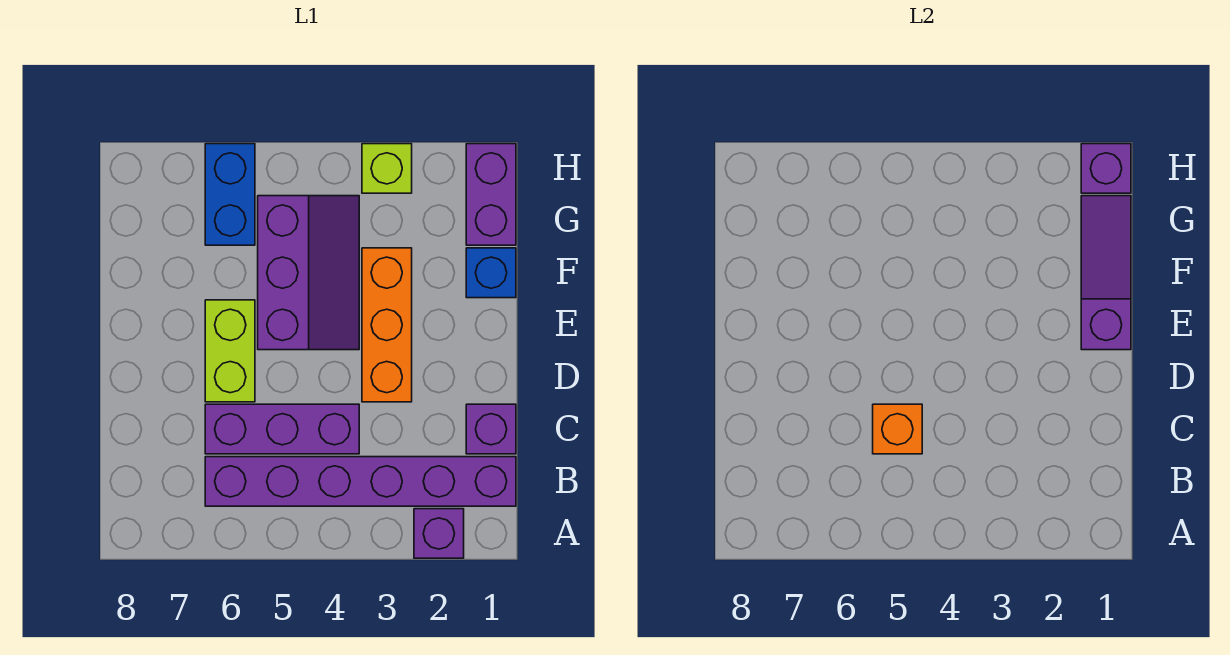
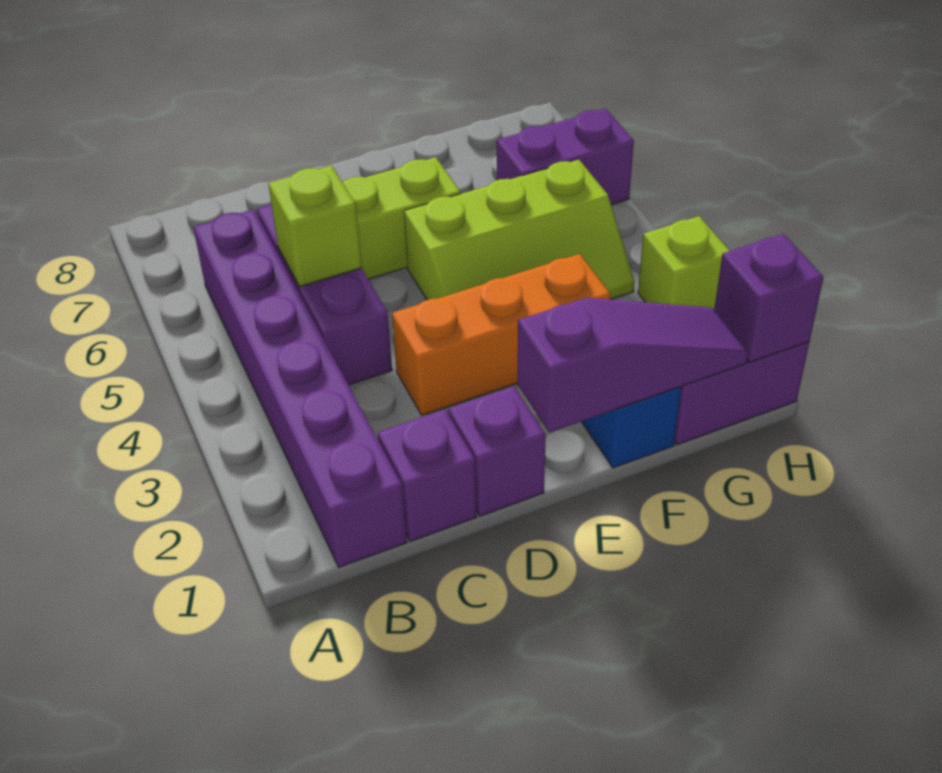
purple 1x1 brick [414,509,464,558] -> purple 1x1 brick moved to [449,386,546,516]
orange 1x1 brick [873,404,922,454] -> lime 1x1 brick [269,165,362,287]
purple 2x3 slope [258,196,359,350] -> lime 2x3 slope [404,159,635,300]
blue 1x2 brick [205,144,255,245] -> purple 1x2 brick [497,109,634,205]

